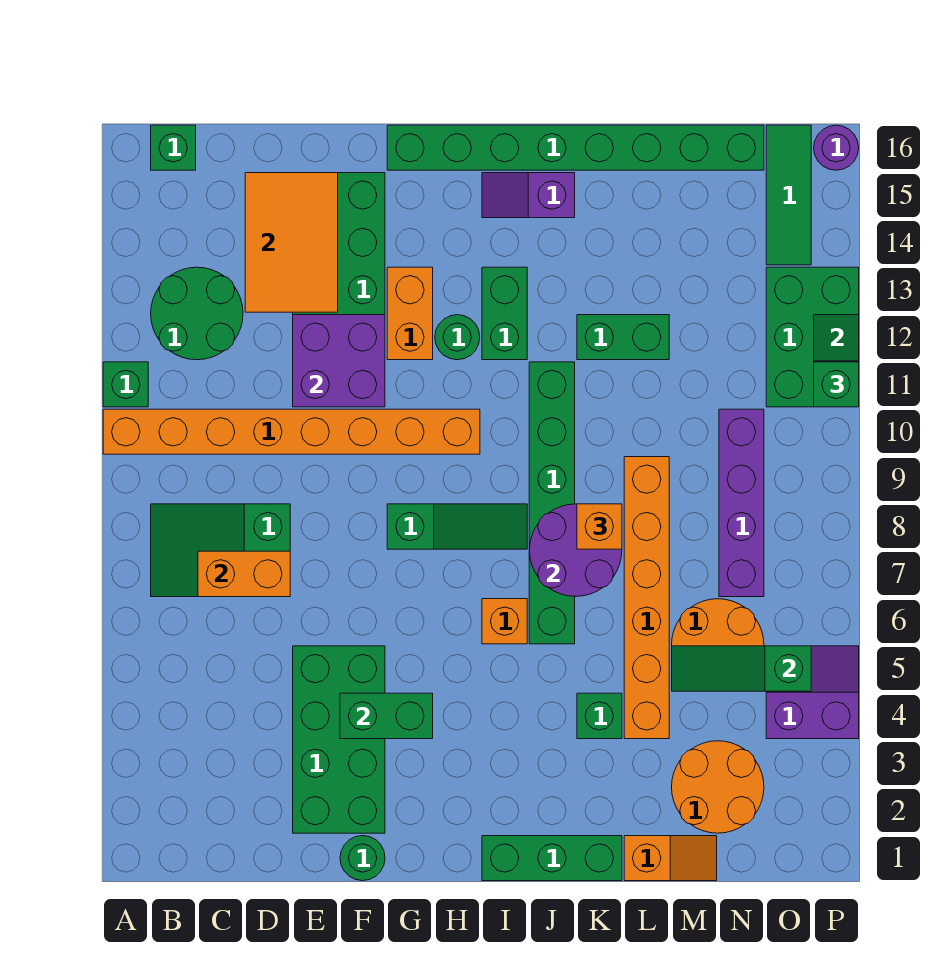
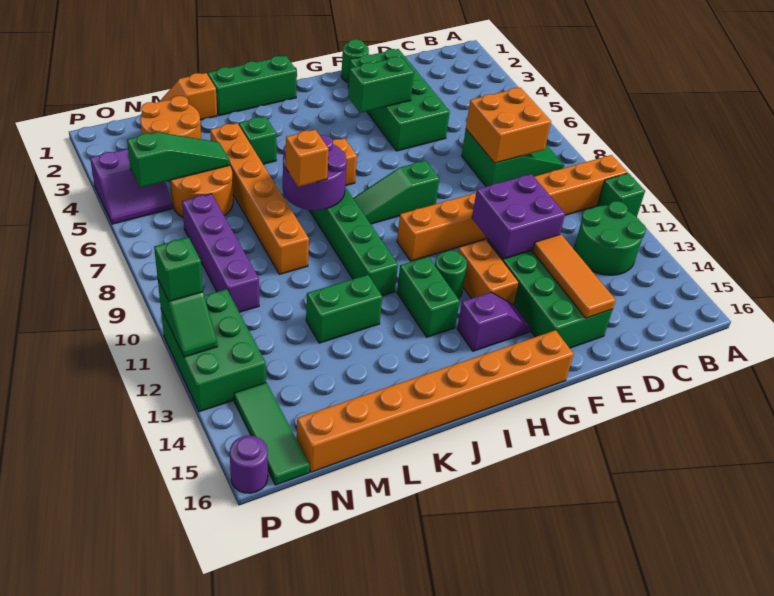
green 1x1 brick [151,125,196,170] -> none
orange 1x2 brick [198,551,290,597] -> orange 2x2 brick [466,88,551,163]
orange 2x3 tile [245,173,338,312] -> orange 1x3 tile [533,234,616,318]
green 1x8 brick [387,125,764,170] -> orange 1x8 brick [297,330,574,472]
purple 1x2 slope [482,173,575,218] -> purple 1x2 slope moved to [457,292,531,351]

